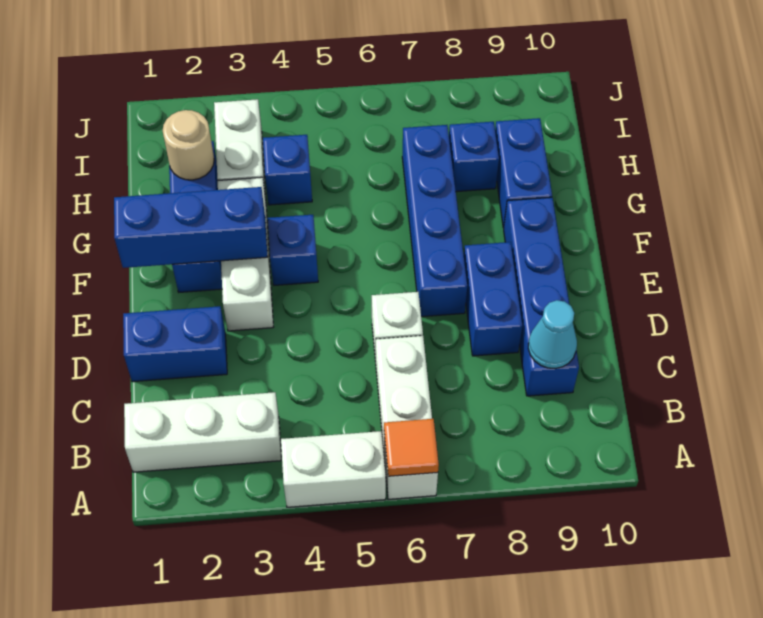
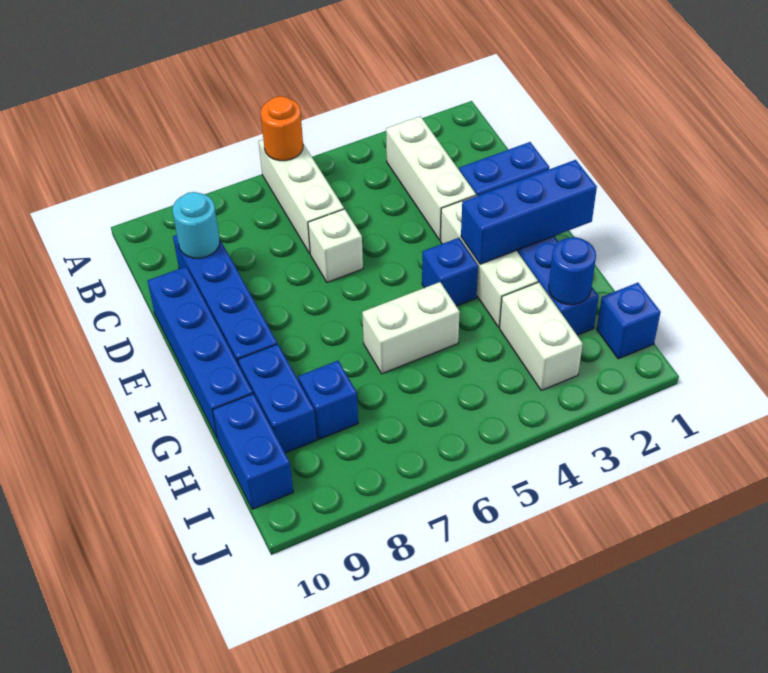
white 1x2 brick [281,431,386,507] -> white 1x2 brick moved to [362,282,460,374]
orange 1x1 tile [384,419,439,476] -> orange 1x1 round brick [261,96,303,161]
white 1x3 brick [124,392,281,472] -> white 1x3 brick turned to [386,116,476,240]
cyan 1x1 cone [528,300,577,369] -> cyan 1x1 round brick [172,192,220,258]
blue 1x2 brick [464,242,523,356] -> blue 1x2 brick moved to [212,394,293,509]
blue 1x4 brick [402,125,467,317] -> blue 1x4 brick moved to [148,267,253,439]
tan 1x1 round brick [163,110,214,180] -> blue 1x1 round brick [549,237,596,305]
blue 1x1 brick [263,135,312,205] -> blue 1x1 brick moved to [597,283,661,359]

